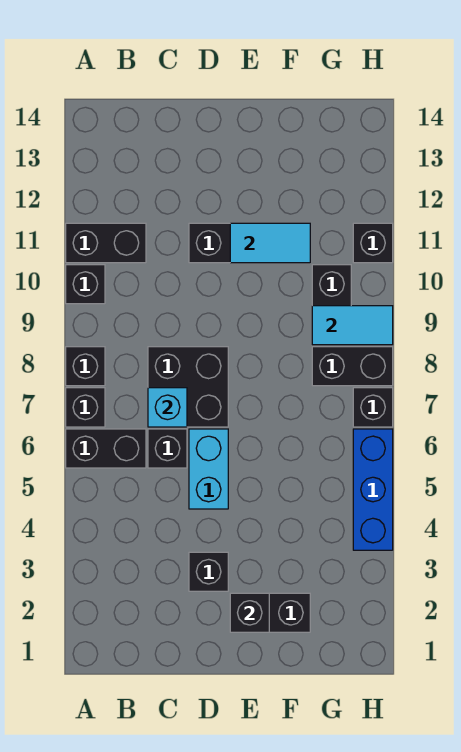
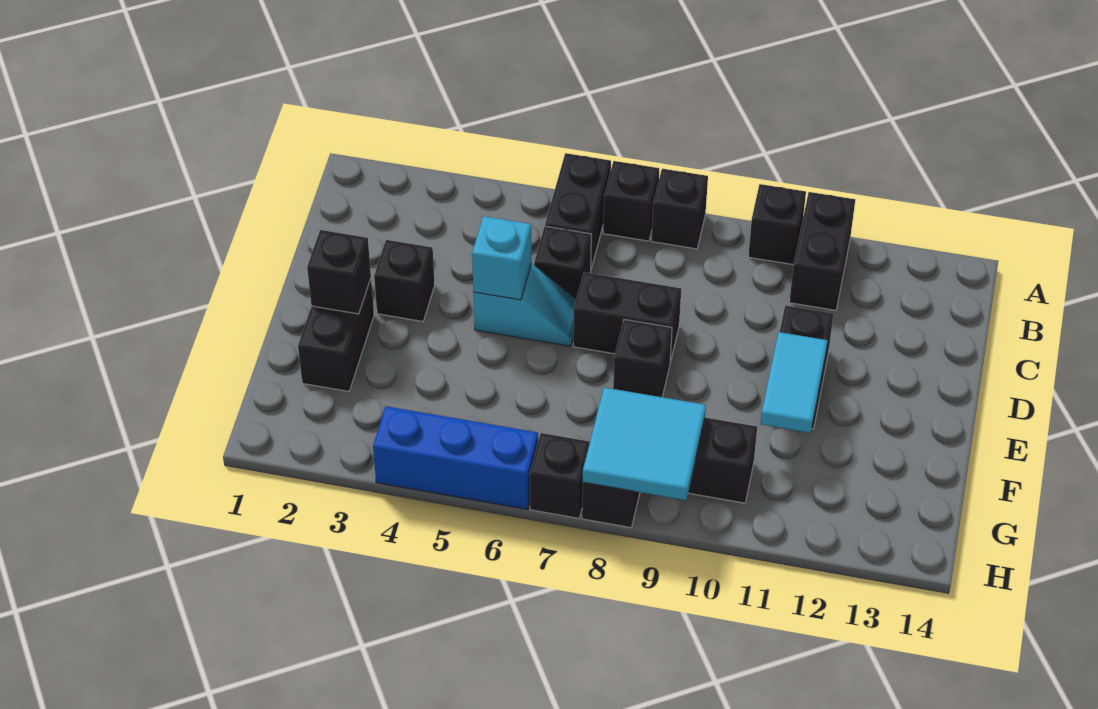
black 2x2 brick [148,347,228,427] -> black 1x2 brick [573,272,681,363]
cyan 1x1 brick [148,388,187,427] -> cyan 1x1 brick moved to [472,216,531,300]
cyan 1x2 brick [189,429,228,509] -> cyan 1x2 slope [473,264,576,346]
cyan 1x2 tile [312,306,393,345] -> cyan 2x2 tile [583,387,706,500]
black 1x1 brick [353,223,393,263] -> black 1x1 brick moved to [613,320,672,397]

